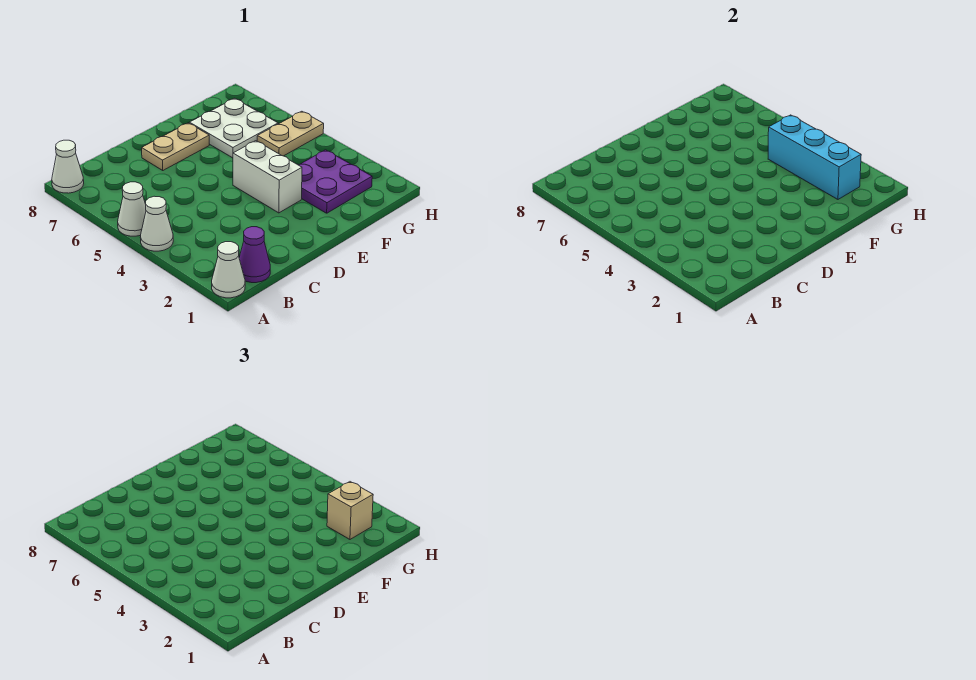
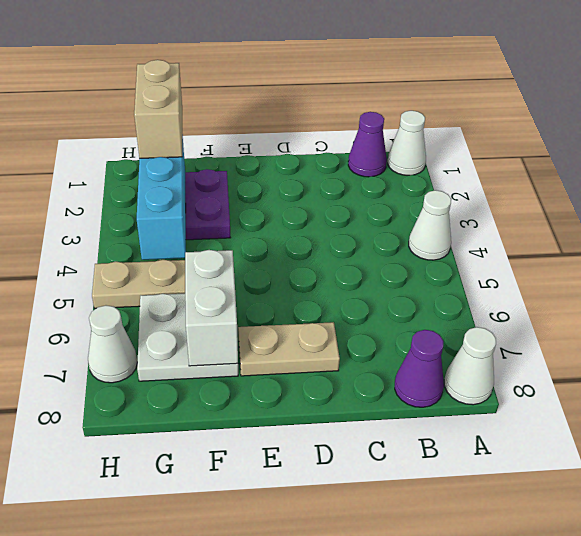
white 1x1 cone [118,182,146,236] -> white 1x1 cone moved to [88,305,137,383]
none -> purple 1x1 cone [395,330,444,407]
white 1x2 brick [233,141,302,213] -> white 1x2 brick moved to [185,250,238,366]
tan 1x1 brick [327,482,373,539] -> tan 1x2 brick [134,60,182,158]

